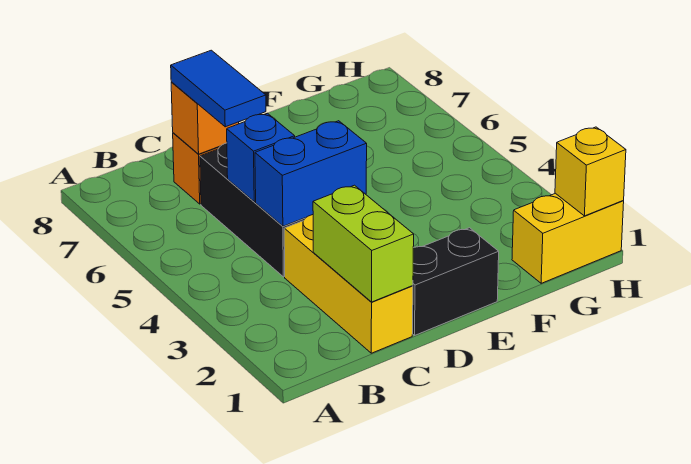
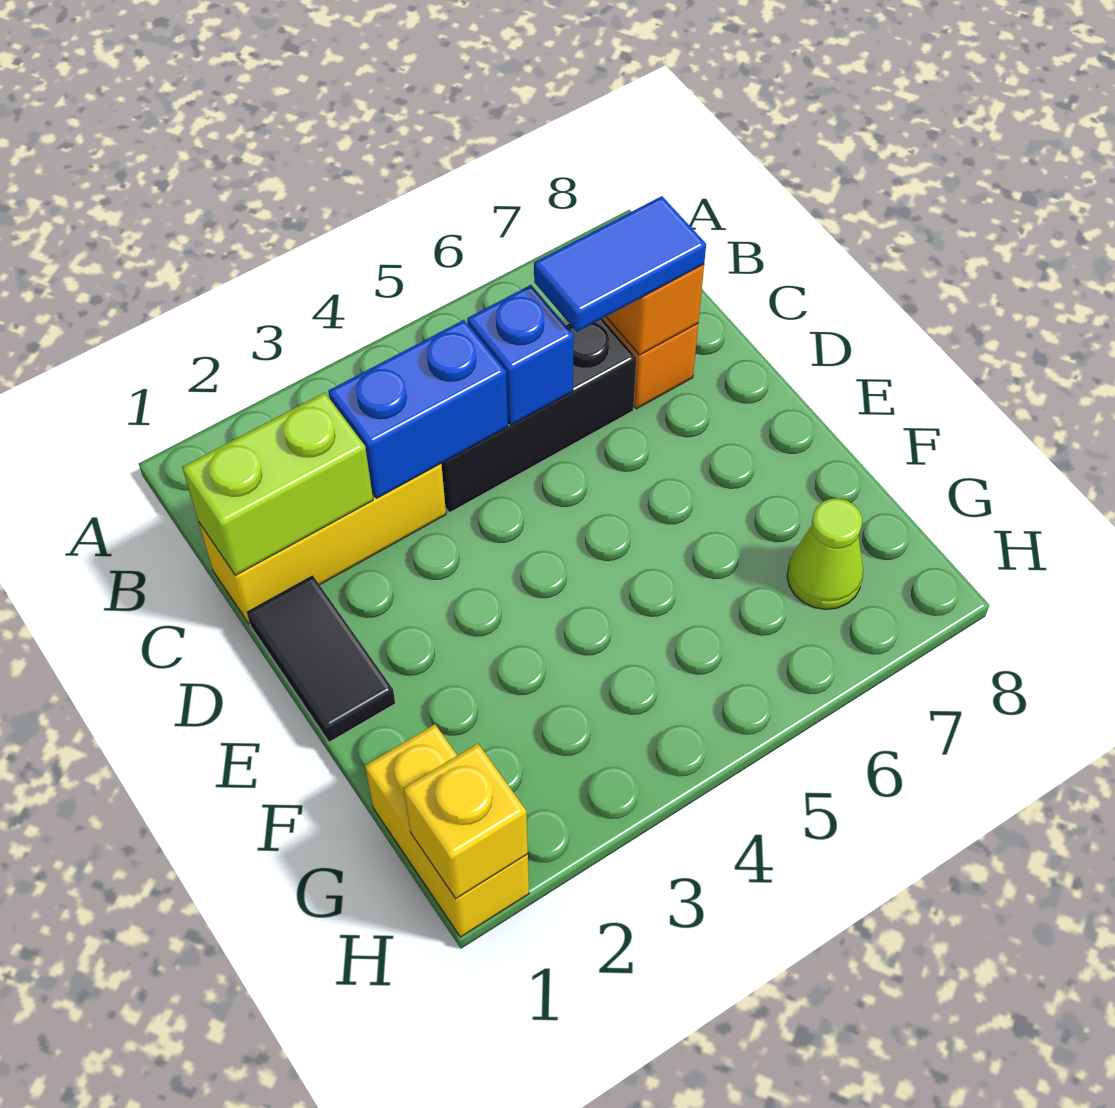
blue 1x2 brick [255,121,367,226] -> blue 1x2 brick turned to [328,320,508,498]
black 1x2 brick [413,228,499,335] -> black 1x2 tile [247,575,395,742]
none -> lime 1x1 cone [787,499,863,610]

